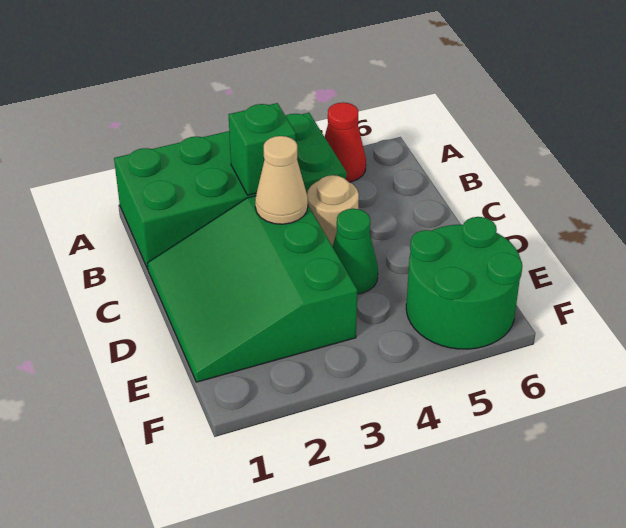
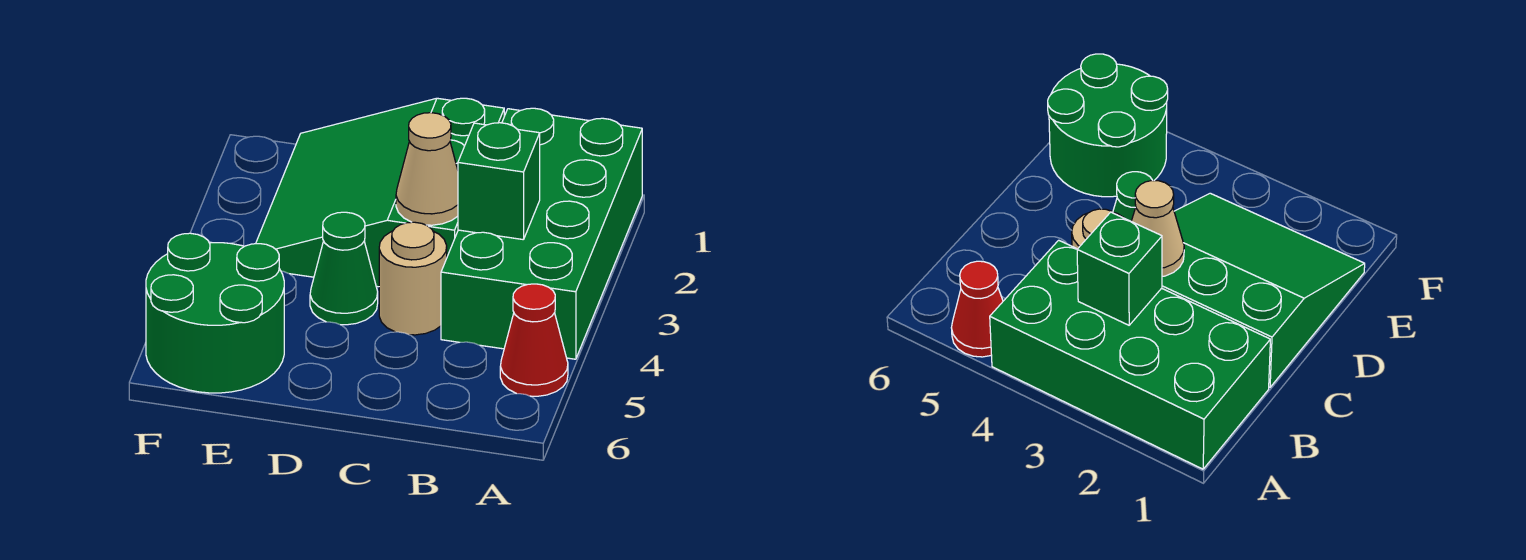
green 3x3 slope [148,196,357,382] -> green 3x3 slope turned to [256,98,504,287]

